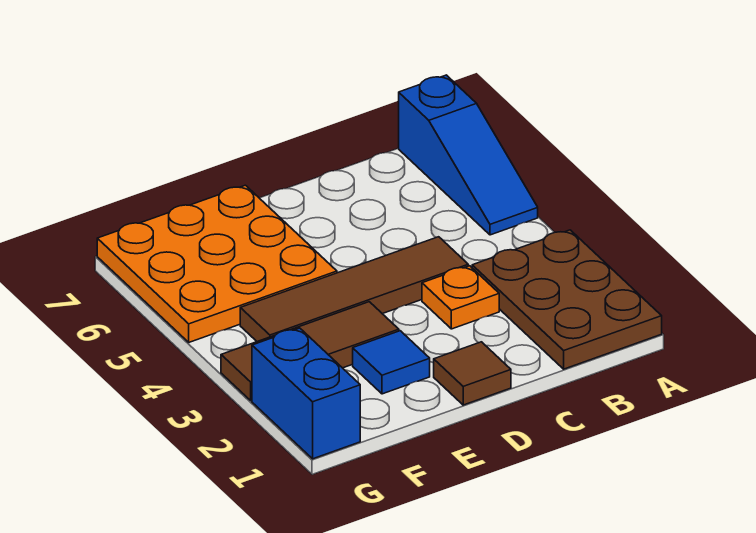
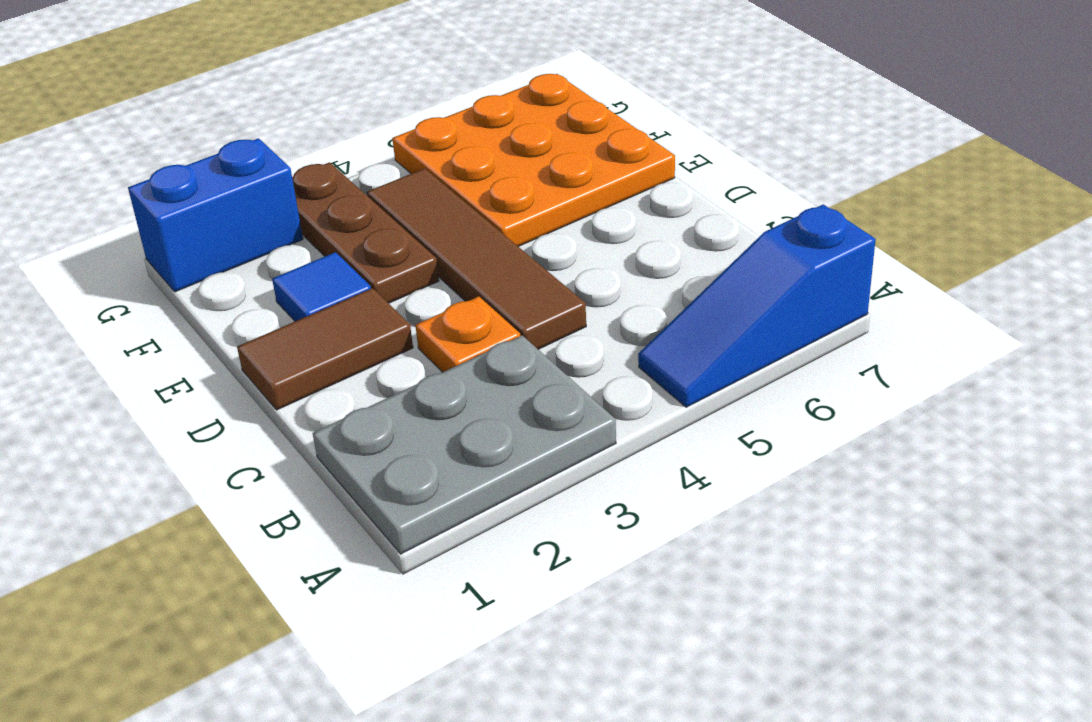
brown 2x3 plate [472,230,662,369] -> grey 2x3 plate [313,335,616,554]
brown 1x1 tile [434,342,511,405] -> brown 1x2 tile [237,288,413,410]
brown 1x3 tile [221,302,399,401] -> brown 1x3 plate [292,162,439,303]

